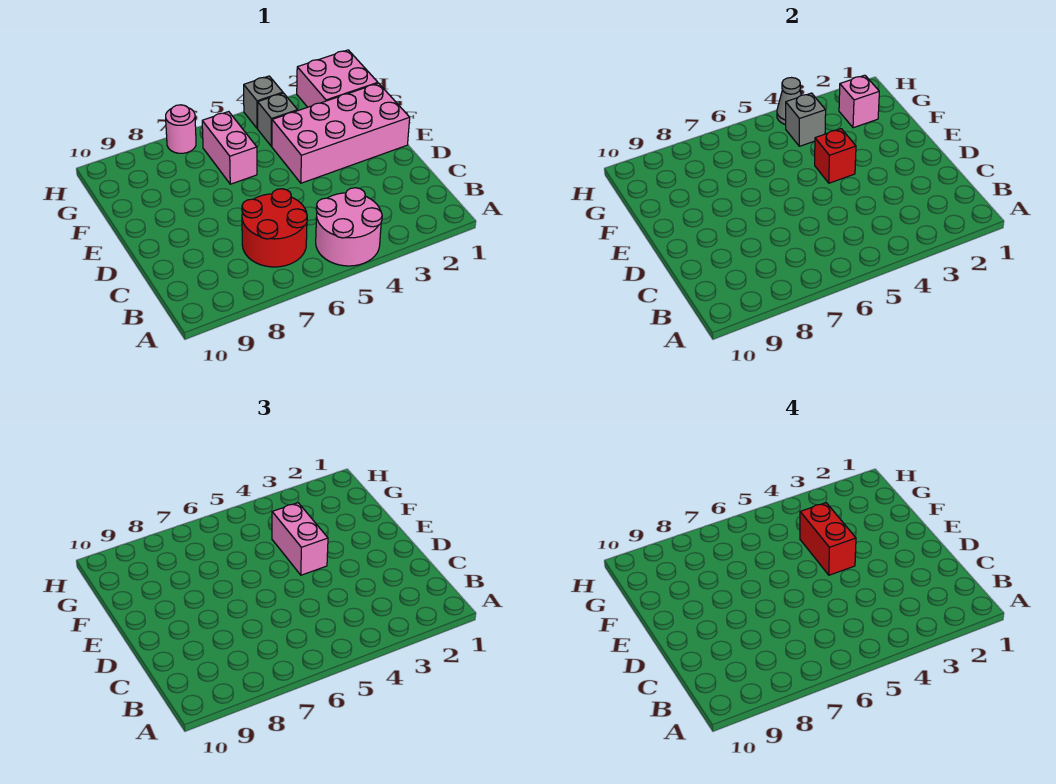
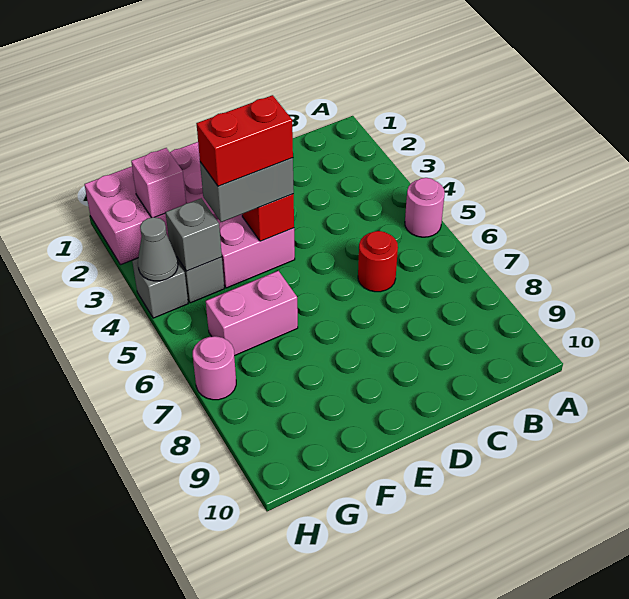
pink 2x2 round brick [316,188,382,266] -> pink 1x1 round brick [405,178,445,237]
red 2x2 round brick [242,189,307,267] -> red 1x1 round brick [358,231,398,292]
pink 1x2 brick [272,503,328,575] -> grey 1x2 brick [200,158,294,222]

